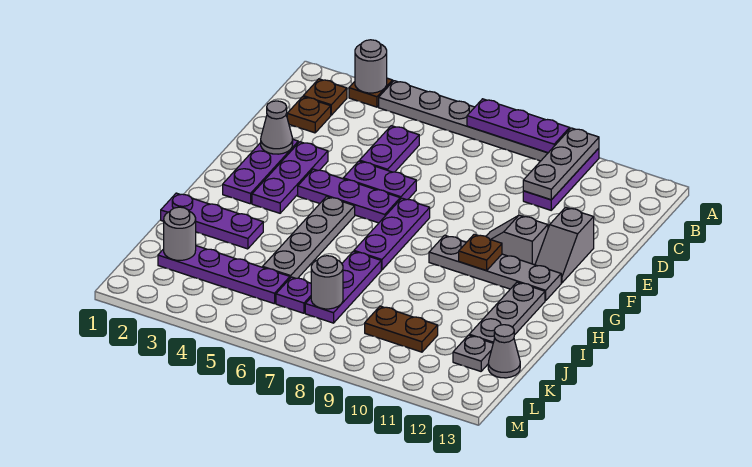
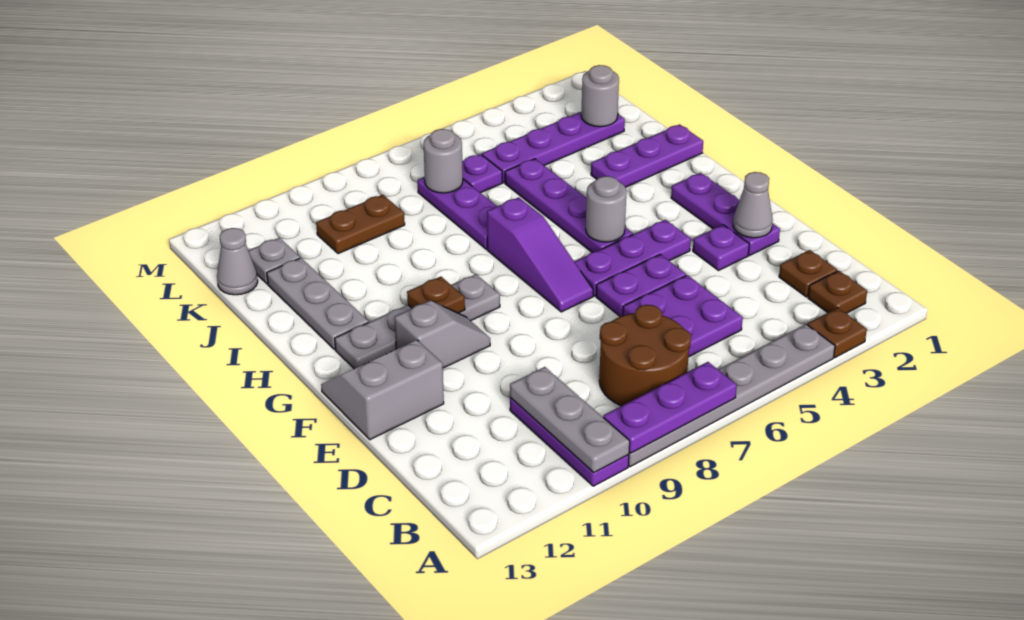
grey 1x1 round brick [355,40,387,93] -> grey 1x1 round brick moved to [586,176,627,242]
none -> brown 2x2 round brick [599,305,691,406]
purple 1x2 plate [360,126,419,172] -> purple 2x2 plate [623,275,743,357]
purple 1x3 plate [252,142,328,213] -> purple 1x1 plate [693,225,749,270]
grey 1x2 slope [535,207,594,283] -> grey 2x2 slope [321,340,444,440]
purple 1x3 plate [354,198,430,270] -> purple 1x3 slope [487,197,593,312]
grey 1x4 plate [263,197,355,278] -> purple 1x4 plate [505,159,633,252]

